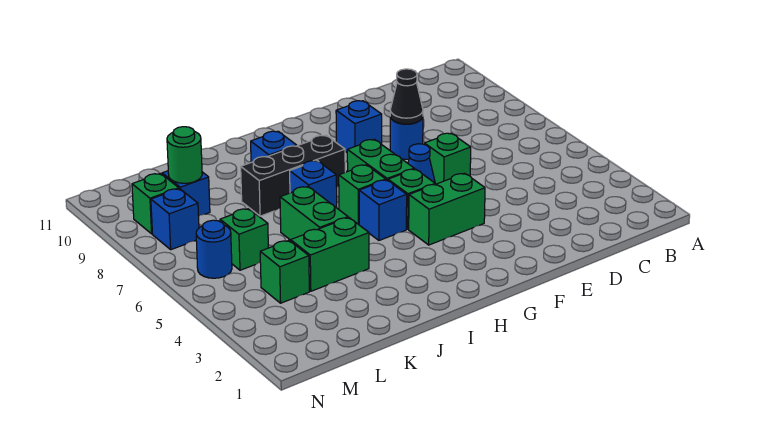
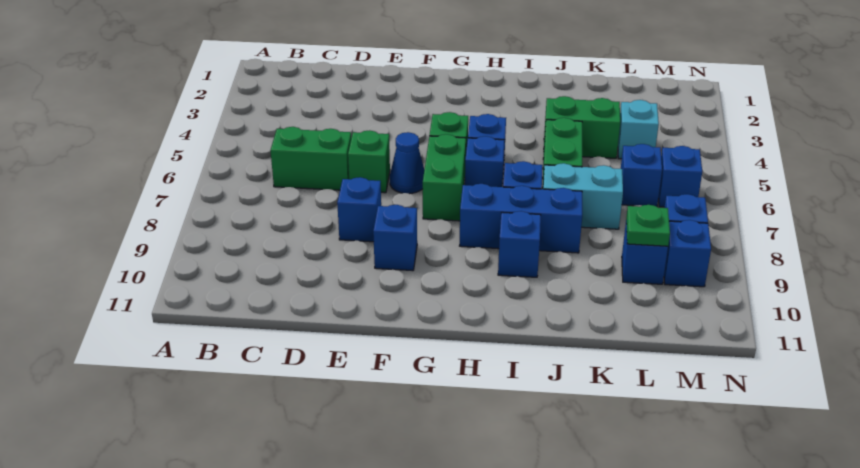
blue 1x1 round brick [390,117,423,159] -> blue 1x1 brick [337,177,381,242]
black 1x1 cone [390,69,423,124] -> none
green 1x2 brick [409,173,485,245] -> green 1x2 brick moved to [270,127,351,190]
green 1x1 brick [339,165,386,225] -> blue 1x1 brick [465,136,505,187]
black 1x3 brick [241,135,345,216] -> blue 1x3 brick [460,184,582,253]
none -> cyan 1x2 brick [543,163,623,229]
green 1x1 brick [260,240,309,303] -> cyan 1x1 brick [618,100,659,159]
green 1x1 brick [220,209,268,270] -> blue 1x1 brick [621,144,662,207]
green 1x1 round brick [167,127,202,183] -> green 1x1 plate [626,205,670,246]
blue 1x1 round brick [196,220,232,278] -> blue 1x1 brick [658,146,702,207]
green 1x1 brick [132,173,179,234] -> blue 1x1 brick [664,220,711,287]

